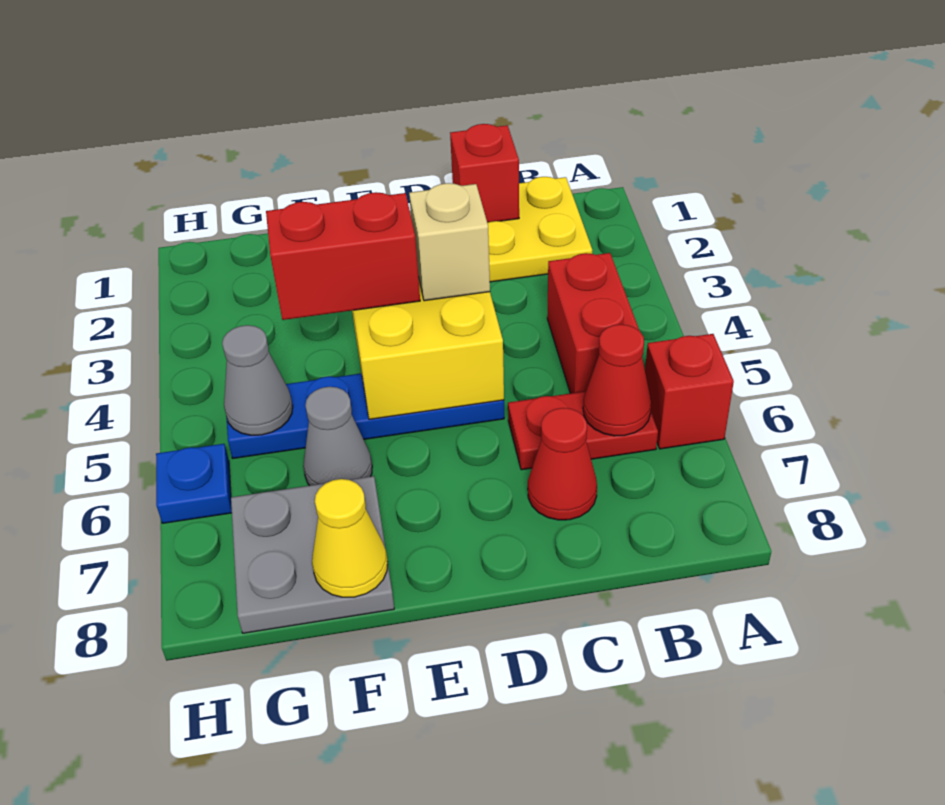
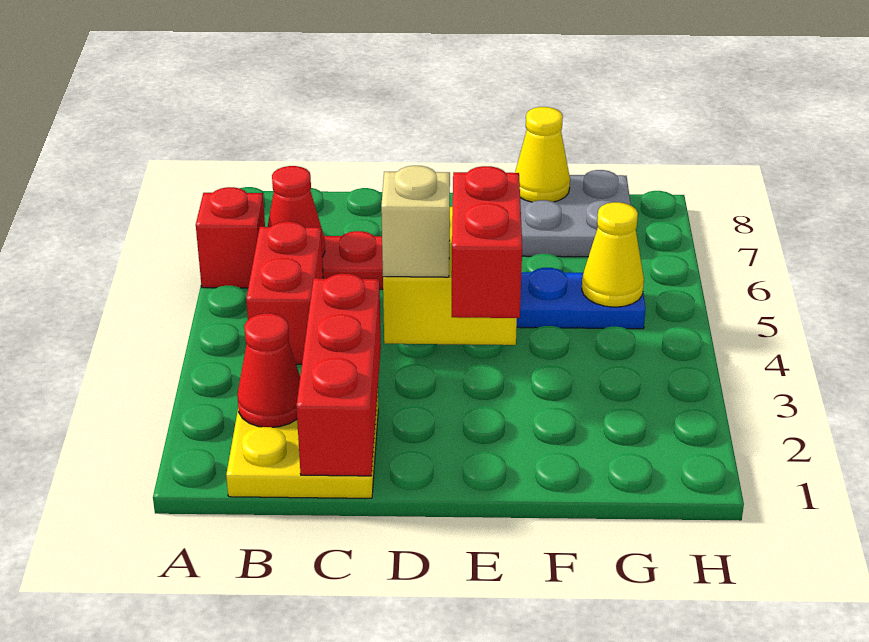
red 1x1 brick [450,124,519,223] -> red 1x3 brick [297,274,381,476]
red 1x1 cone [528,408,597,520] -> red 1x1 cone moved to [237,313,300,427]
red 1x2 brick [266,192,420,320] -> red 1x2 brick turned to [452,166,522,318]
grey 1x1 cone [303,387,372,486] -> none
grey 1x1 cone [222,325,293,435] -> yellow 1x1 cone [582,202,644,307]
blue 1x1 plate [156,444,232,523] -> none

